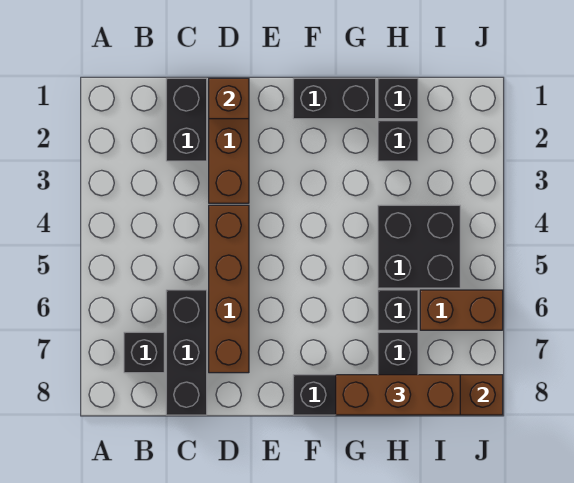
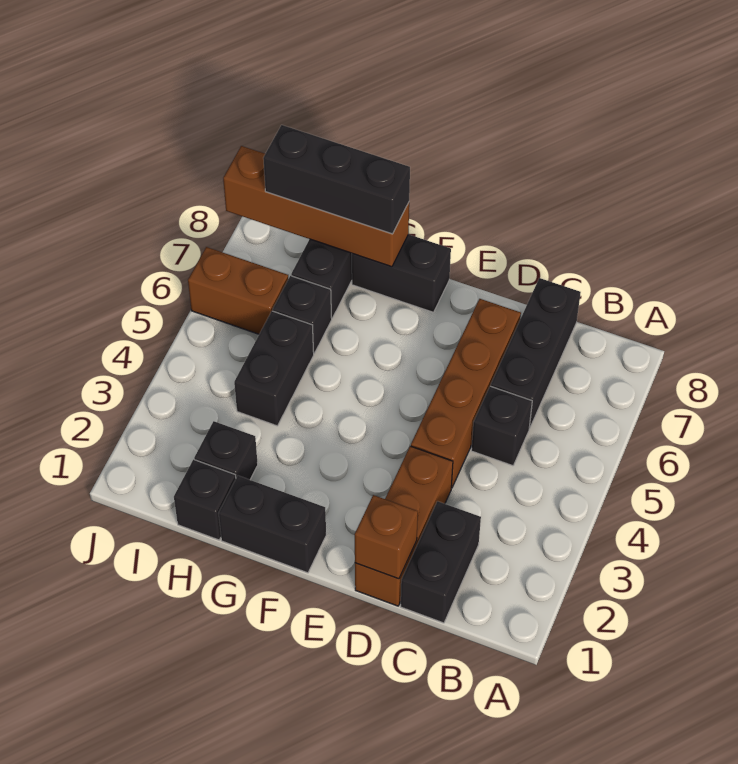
black 1x1 brick [124,332,164,373] -> black 1x1 brick moved to [471,386,532,466]
brown 1x3 brick [336,375,460,415] -> black 1x3 brick [263,125,410,234]
black 2x2 brick [378,205,460,288] -> black 1x2 brick [234,311,314,426]

